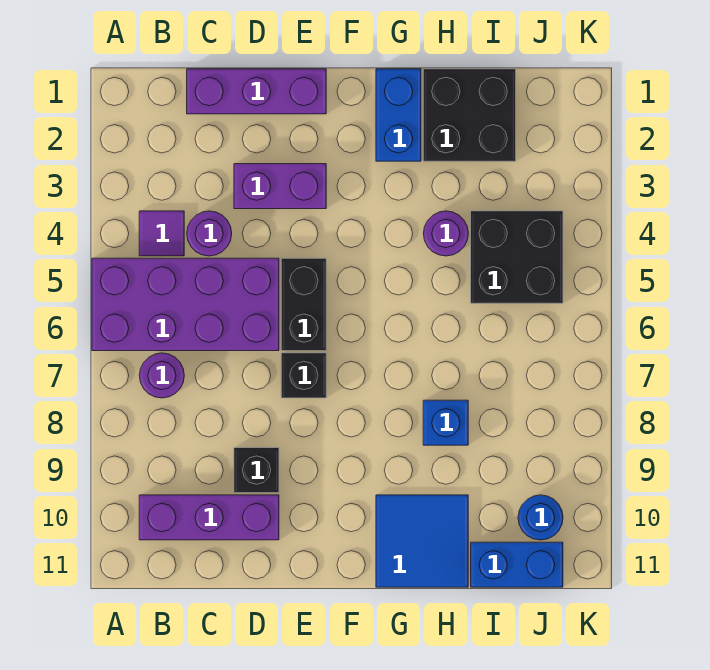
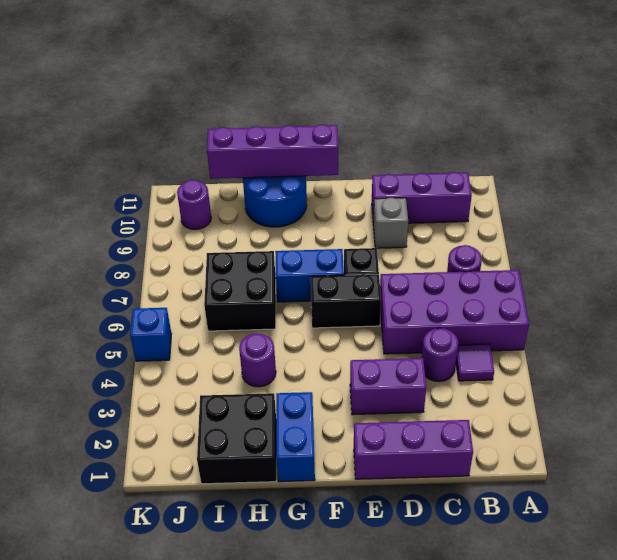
black 1x1 brick [234,448,279,493] -> grey 1x1 brick [373,198,408,248]
black 1x2 brick [281,258,326,351] -> black 1x2 brick turned to [311,274,381,328]
none -> purple 1x4 brick [207,124,338,179]
blue 2x2 tile [376,495,468,587] -> blue 2x2 round brick [243,176,307,227]
blue 1x1 brick [423,400,468,445] -> blue 1x1 brick moved to [130,308,172,361]
black 2x2 brick [471,211,563,303] -> black 2x2 brick moved to [204,251,276,331]
blue 1x2 brick [471,542,563,587] -> blue 1x2 brick moved to [275,249,344,302]
blue 1x1 round brick [518,495,563,540] -> purple 1x1 round brick [177,180,211,229]

